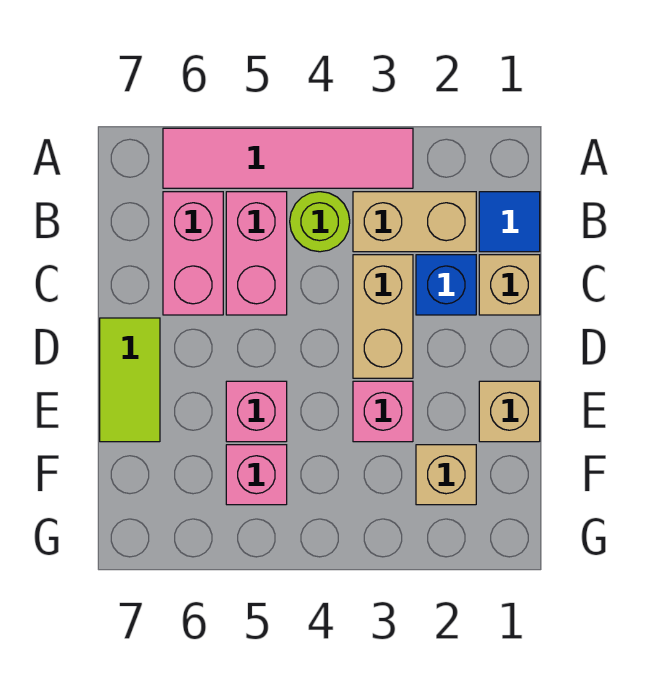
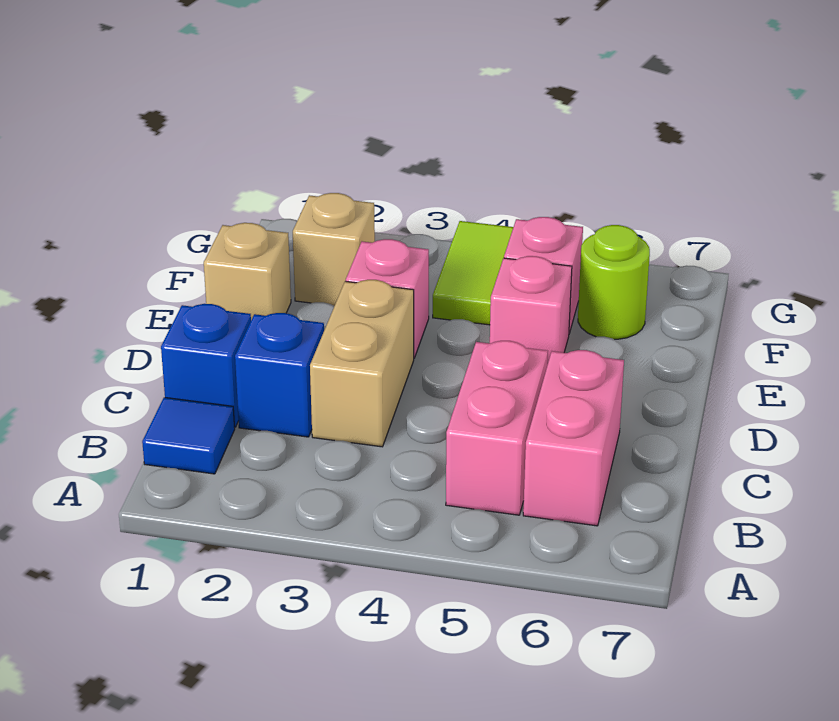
pink 1x4 tile [163,128,413,188] -> none
tan 1x2 brick [353,192,476,252] -> none
lime 1x1 round brick [290,192,350,252] -> lime 1x1 round brick moved to [578,225,650,339]
tan 1x1 brick [479,255,540,315] -> blue 1x1 brick [161,304,251,427]
lime 1x2 tile [100,318,160,442] -> lime 1x2 tile moved to [433,221,513,325]

